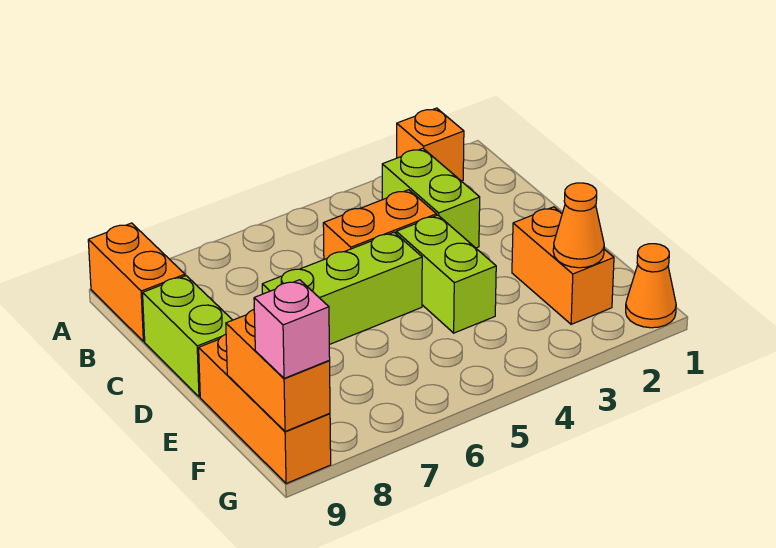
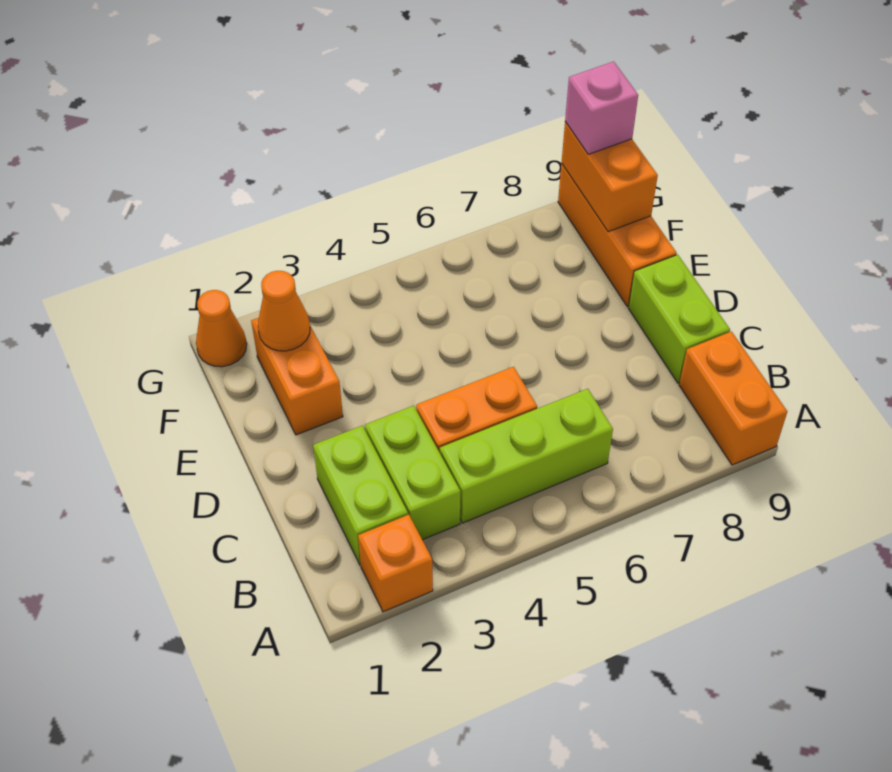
lime 1x2 brick [396,215,496,333] -> lime 1x2 brick moved to [313,426,408,565]
lime 1x3 brick [262,232,422,345] -> lime 1x3 brick moved to [440,389,613,523]

